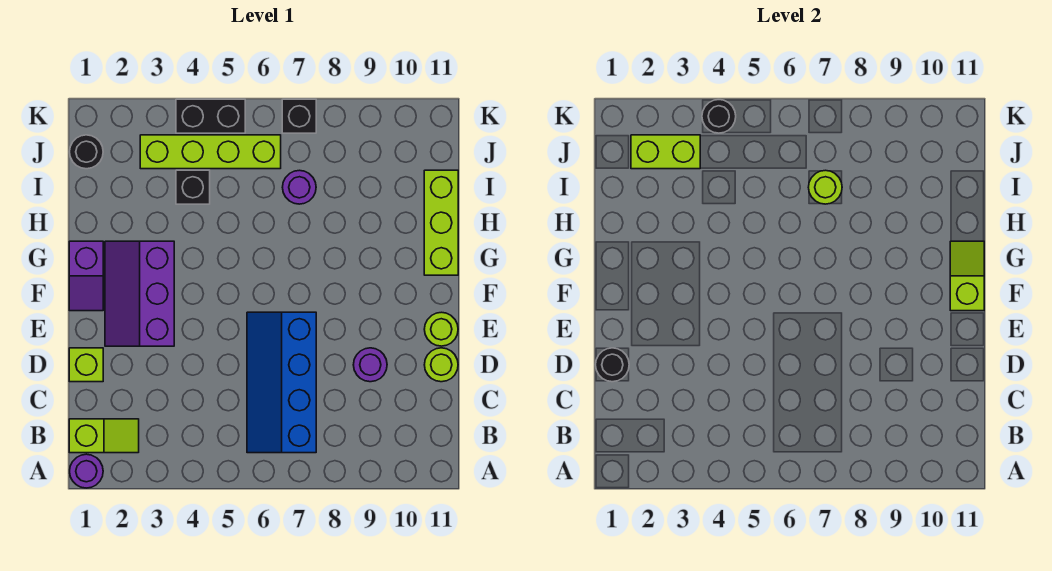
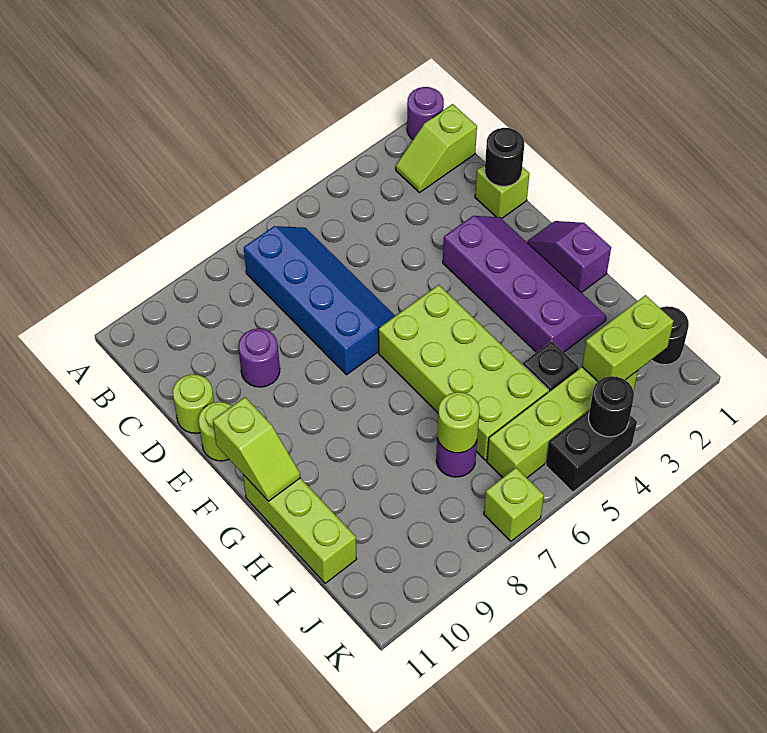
purple 2x3 slope [105,241,174,346] -> purple 2x4 slope [443,216,606,352]
none -> lime 2x4 brick [378,285,548,460]
black 1x1 brick [282,99,316,133] -> lime 1x1 brick [484,468,544,541]

